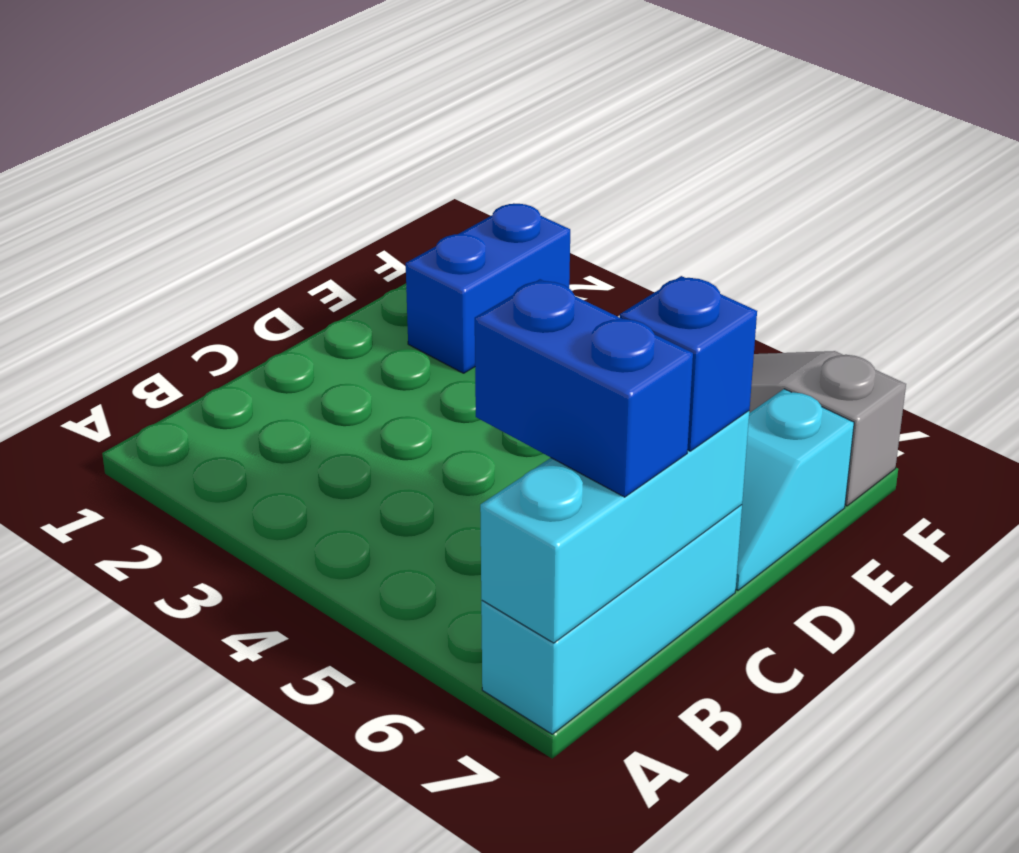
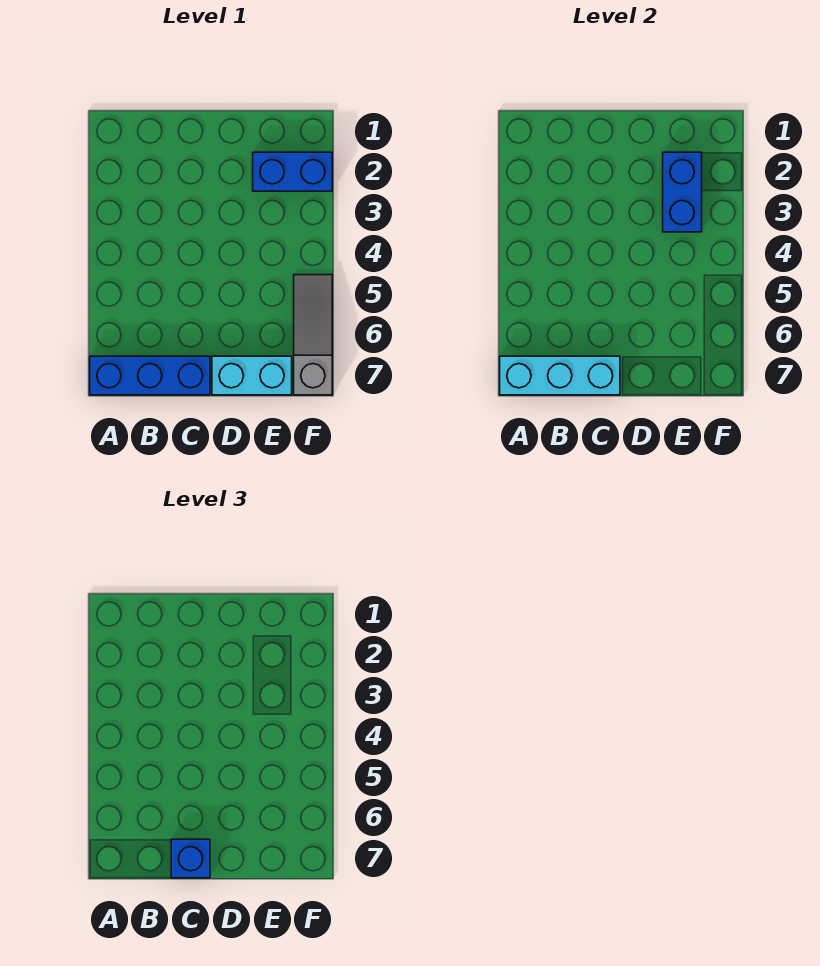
cyan 1x3 brick [481,505,742,734] -> blue 1x3 brick [90,356,210,395]
blue 1x2 brick [475,279,693,497] -> blue 1x2 brick moved to [663,152,702,232]
cyan 1x2 slope [736,389,854,590] -> cyan 1x2 brick [212,356,292,395]

